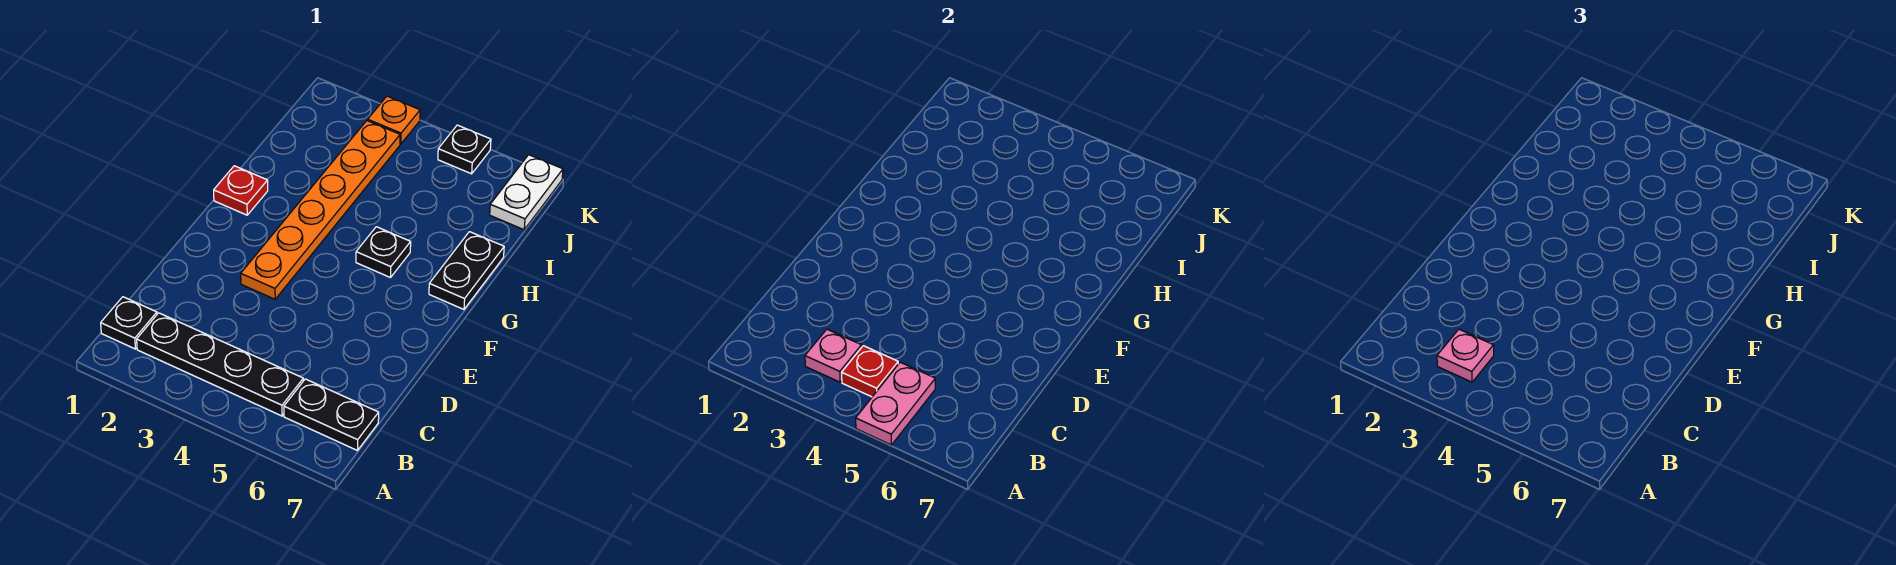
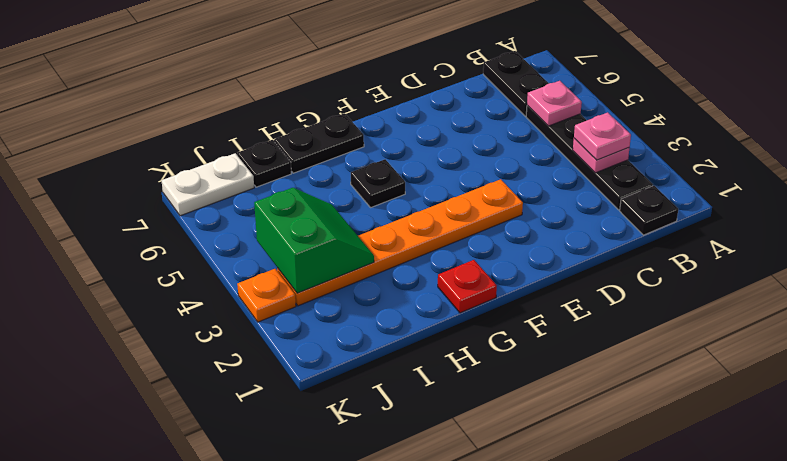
pink 1x2 plate [856,362,935,445] -> pink 1x1 plate [527,81,582,126]
red 1x1 plate [842,346,898,397] -> none
none -> green 2x2 slope [254,188,374,293]
black 1x1 plate [438,125,491,174] -> black 1x1 plate moved to [237,140,291,187]

